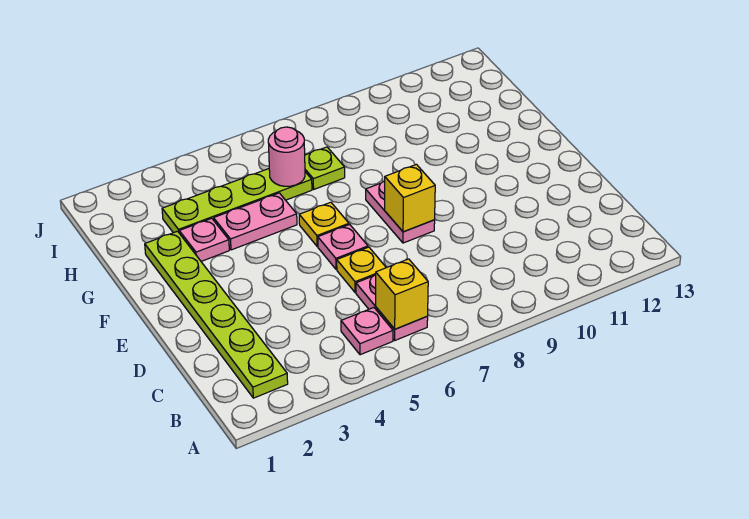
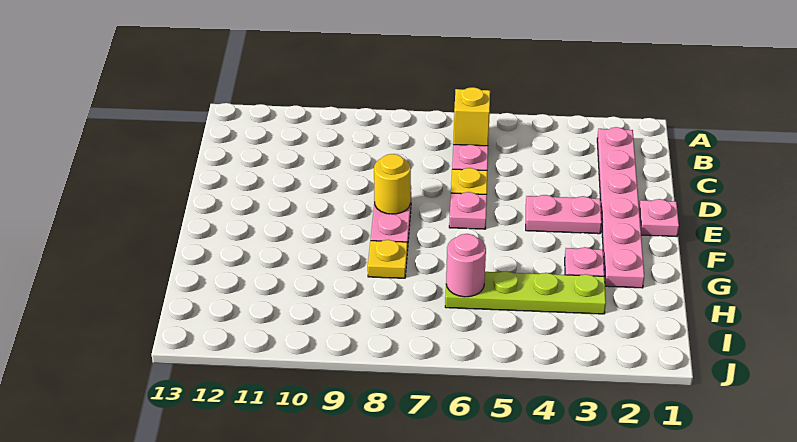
lime 1x6 plate [145,231,288,398] -> pink 1x6 plate [597,127,644,288]
pink 1x1 plate [341,308,393,355] -> pink 1x1 plate moved to [639,199,679,237]
yellow 1x1 brick [385,164,435,232] -> yellow 1x1 round brick [374,154,411,214]
yellow 1x1 plate [299,202,349,247] -> yellow 1x1 plate moved to [368,240,407,278]
pink 1x2 plate [214,193,297,250] -> pink 1x2 plate moved to [526,195,602,234]
lime 1x1 plate [305,147,345,189] -> none

